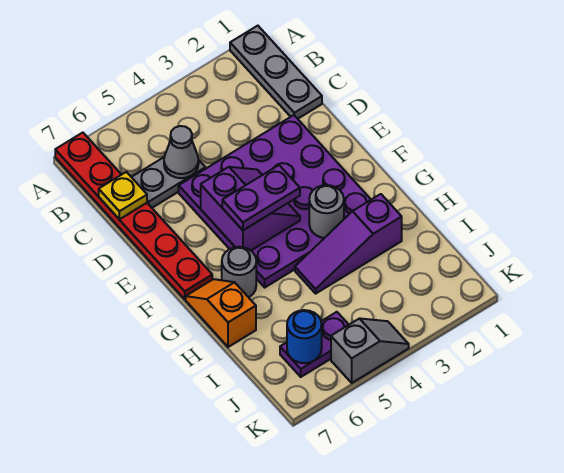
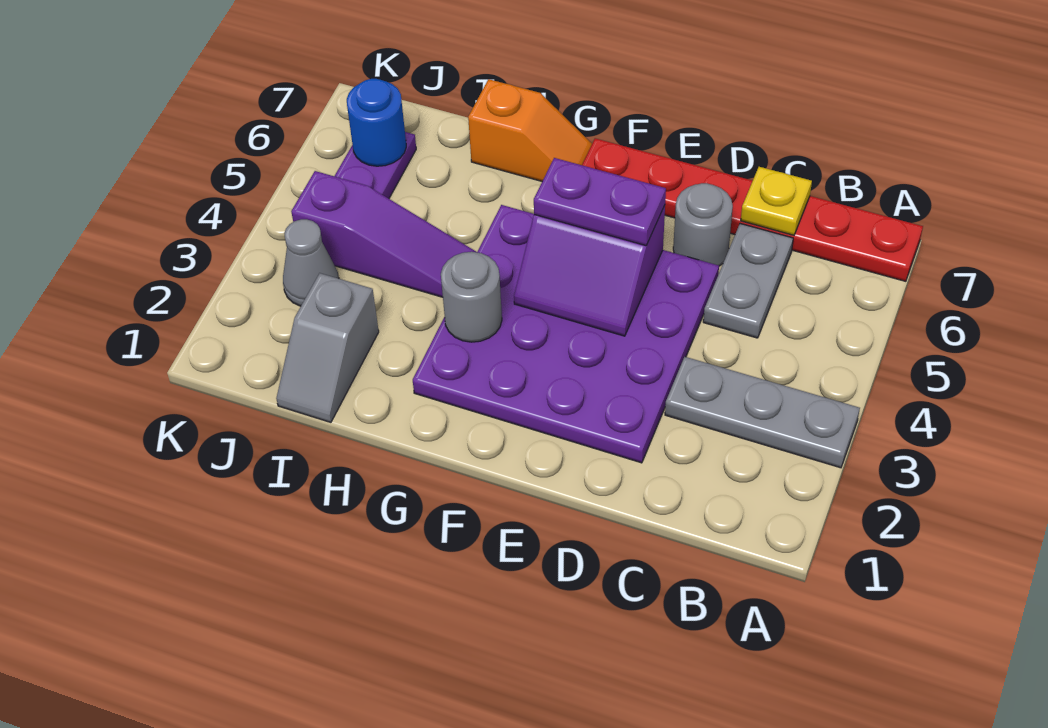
grey 1x3 plate [230,26,322,119] -> grey 1x3 plate moved to [665,357,860,468]
grey 1x1 cone [164,126,199,178] -> grey 1x1 cone moved to [283,219,339,306]
purple 1x2 plate [222,165,300,230] -> purple 1x2 plate turned to [534,158,666,246]
grey 1x1 round brick [222,247,256,297] -> grey 1x1 round brick moved to [673,183,733,266]
purple 1x3 slope [295,194,402,293] -> purple 1x3 slope turned to [291,171,476,297]
grey 1x2 slope [331,319,409,383] -> grey 1x2 slope moved to [276,273,379,422]

